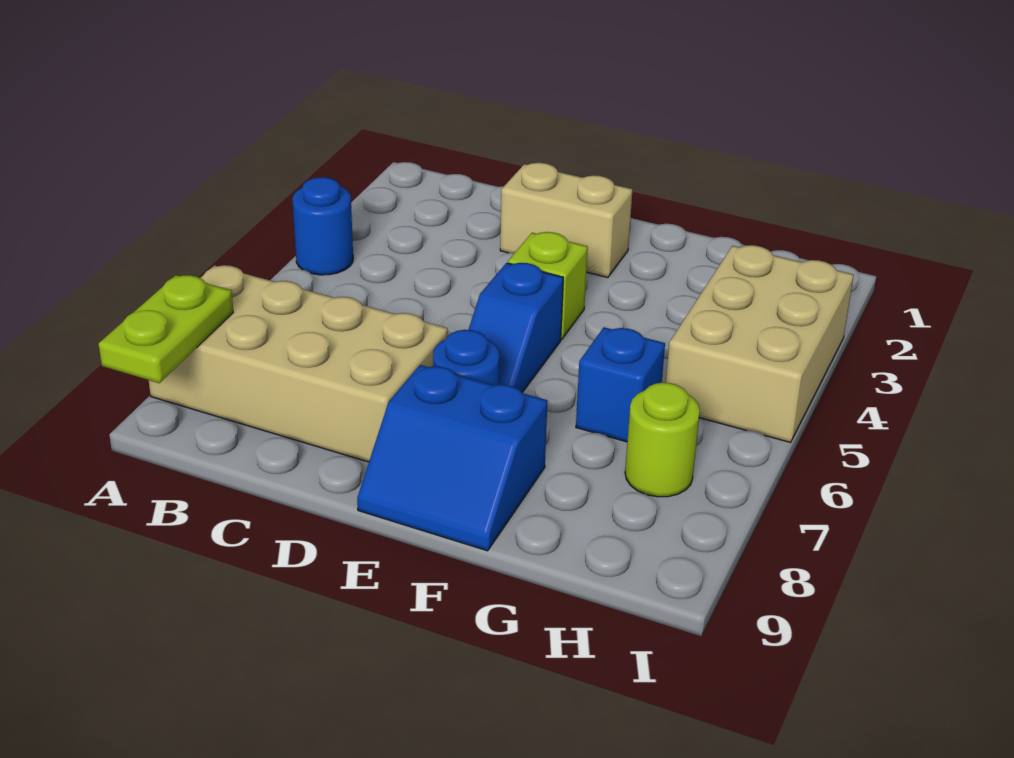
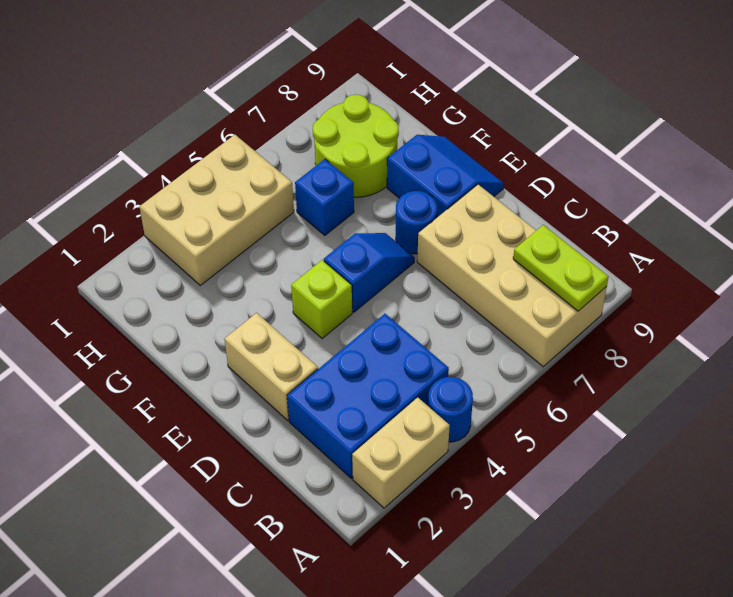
none -> tan 1x2 brick [352,397,450,508]
lime 1x2 plate [98,275,233,383] -> lime 1x2 plate turned to [513,225,609,311]
none -> blue 2x3 brick [287,314,449,478]
lime 1x1 round brick [625,383,700,497] -> lime 2x2 round brick [313,94,399,197]

